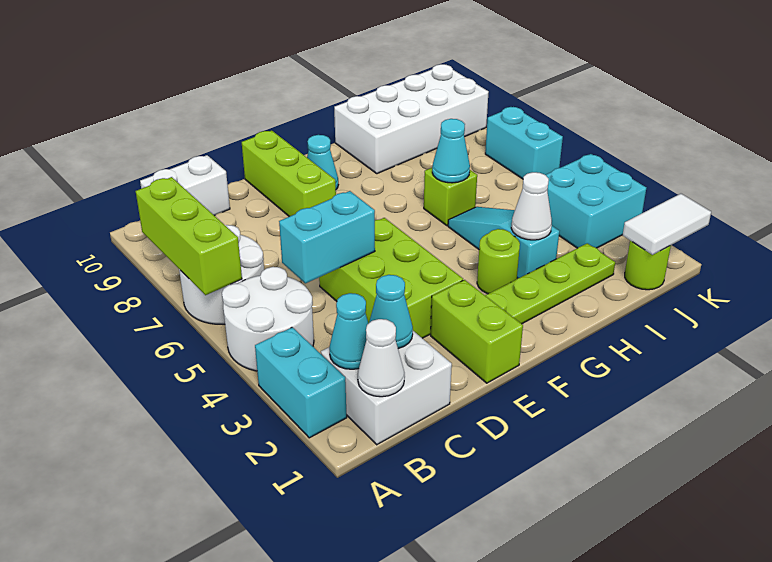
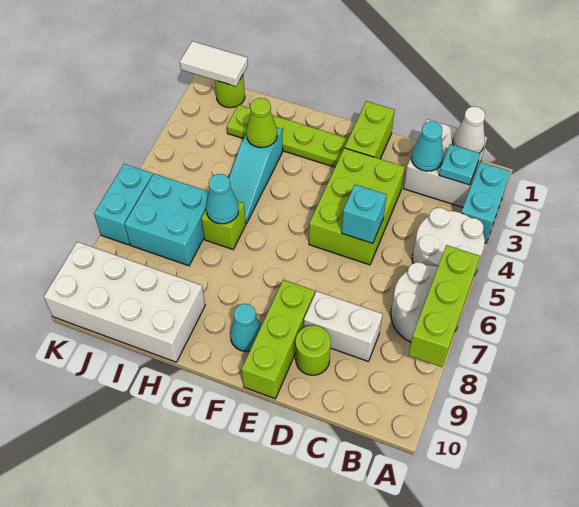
cyan 1x1 cone [329,293,369,369] -> cyan 1x1 plate [439,144,480,185]
white 1x2 brick [140,155,230,216] -> white 1x2 brick moved to [304,291,383,361]
cyan 1x2 brick [279,191,375,283] -> cyan 1x1 brick [342,185,387,244]
lime 1x1 round brick [477,229,520,294] -> lime 1x1 round brick moved to [296,325,331,375]
white 1x1 cone [511,172,552,240] -> lime 1x1 cone [246,98,277,148]
cyan 2x2 brick [546,154,646,248] -> cyan 2x2 brick moved to [125,174,209,266]

